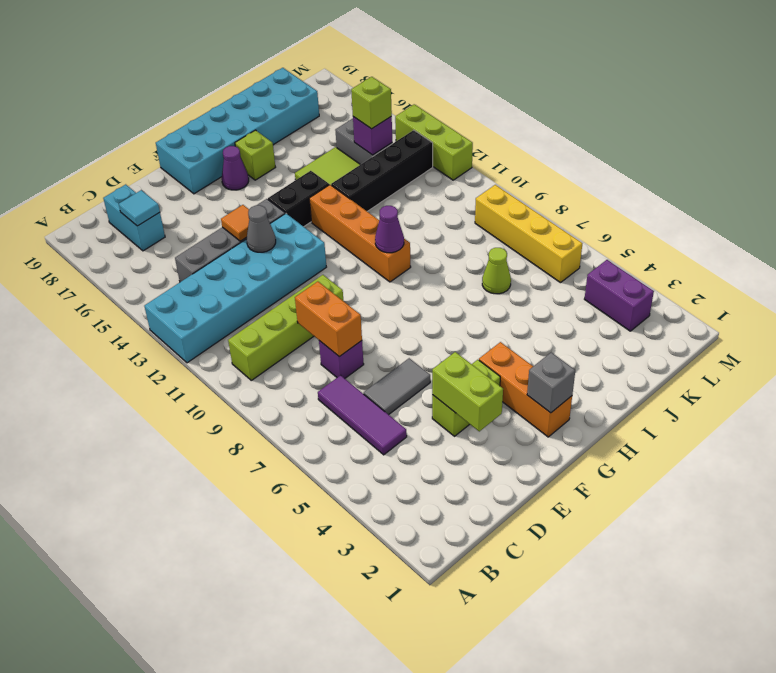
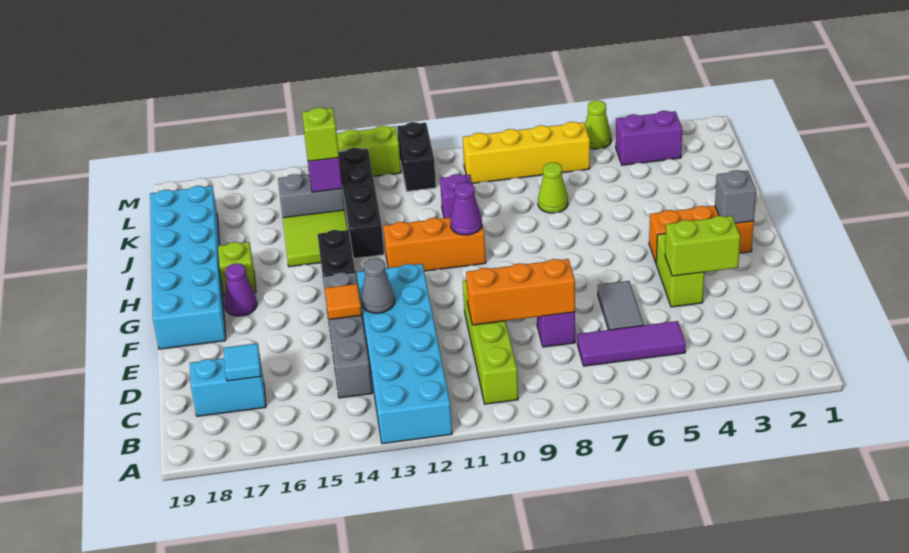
orange 1x2 brick [295,282,362,357] -> orange 1x3 brick [466,259,575,325]
orange 1x4 brick [309,185,411,282] -> orange 1x3 brick [383,217,486,271]
none -> purple 1x1 brick [440,174,472,218]
none -> black 1x2 brick [397,122,436,191]
none -> lime 1x1 cone [585,100,611,149]

